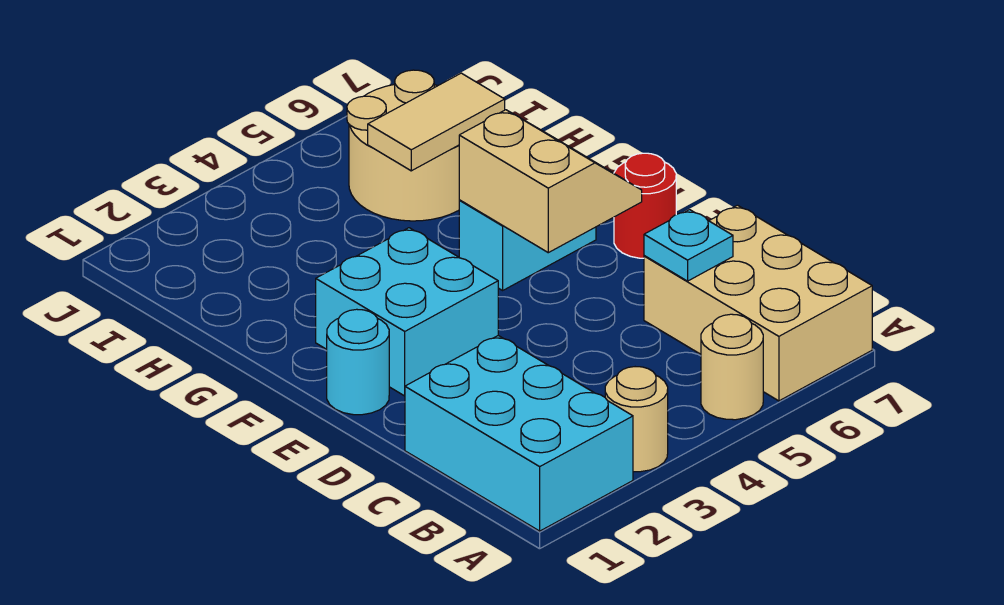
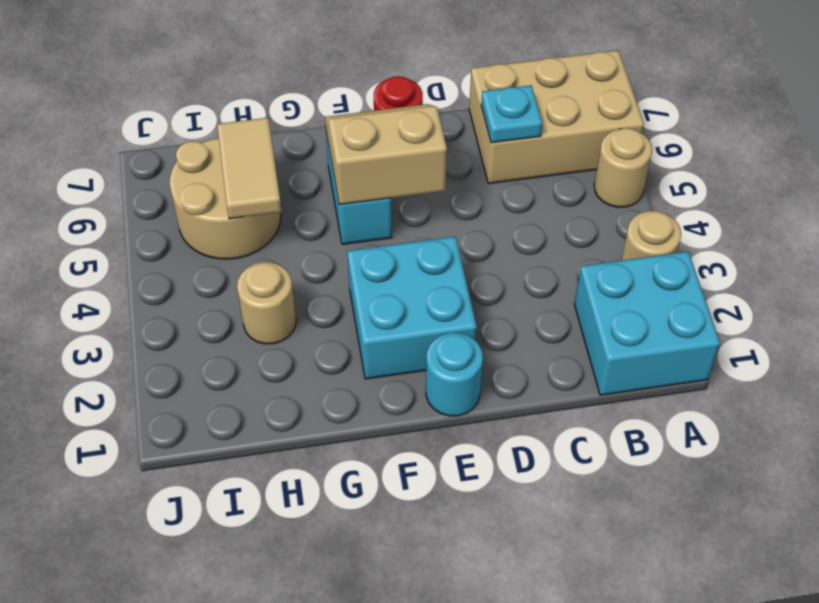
cyan 2x3 brick [405,336,633,531] -> cyan 2x2 brick [574,252,720,395]
none -> tan 1x1 round brick [237,262,296,344]

